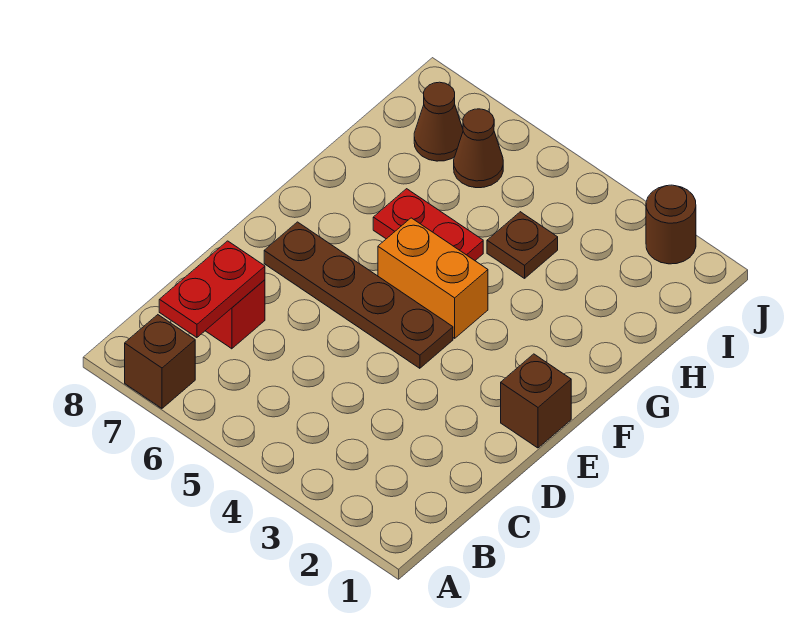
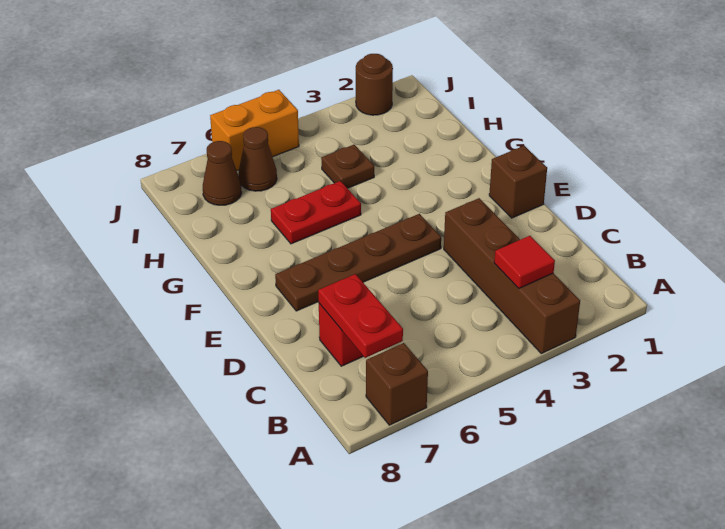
none -> brown 1x4 brick [444,198,580,353]
none -> red 1x1 tile [494,236,555,288]
orange 1x2 brick [378,218,488,338] -> orange 1x2 brick moved to [210,90,299,171]

